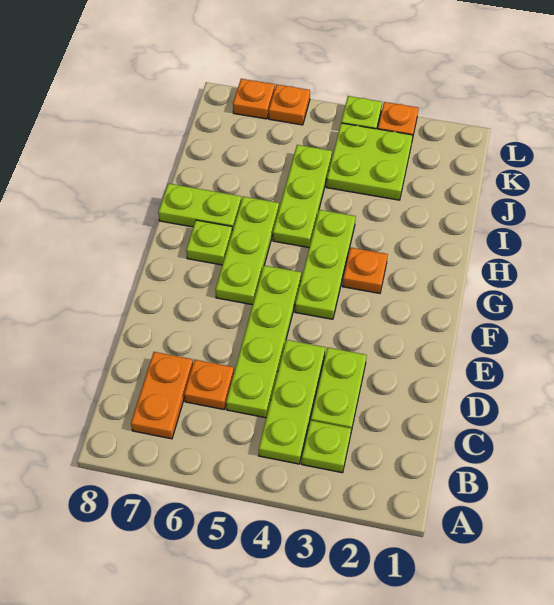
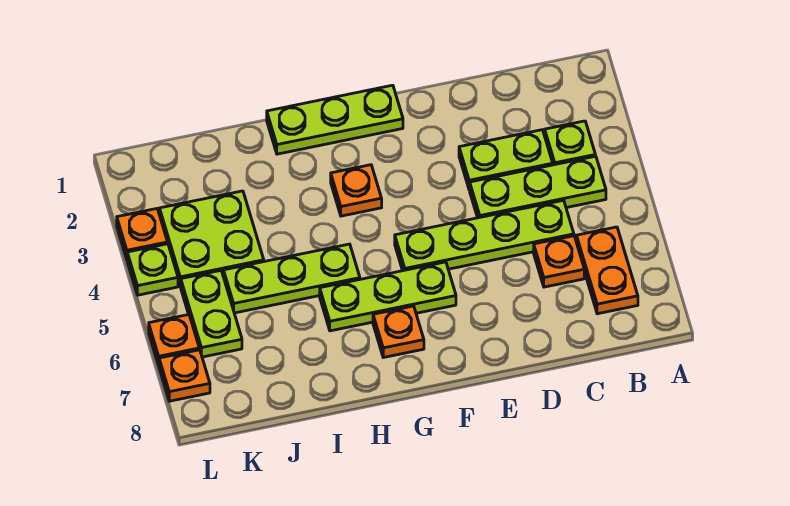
orange 1x2 plate [131,352,193,439] -> orange 1x2 plate turned to [576,227,638,314]
lime 1x3 plate [295,210,356,319] -> lime 1x3 plate moved to [267,85,403,154]
lime 1x1 plate [186,220,232,265] -> orange 1x1 plate [373,306,424,357]
lime 1x2 plate [158,183,241,231] -> lime 1x2 plate moved to [180,271,242,357]

